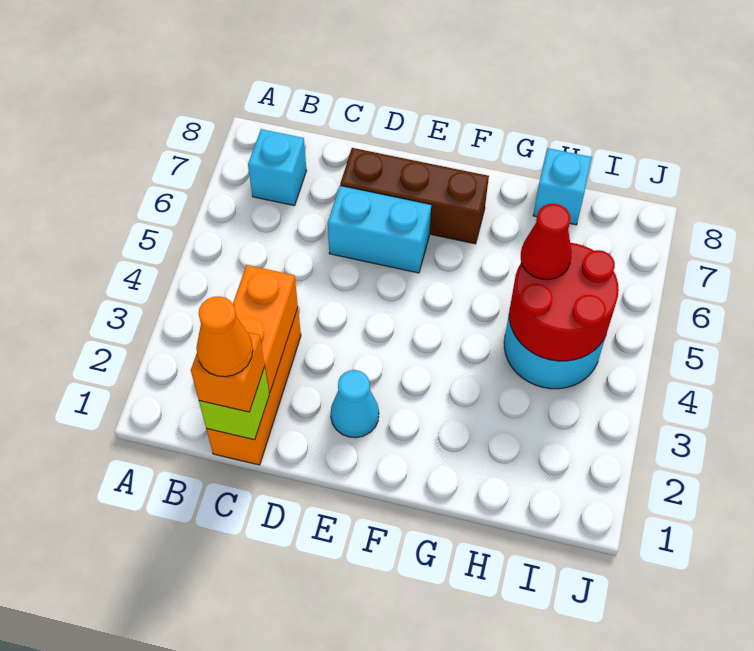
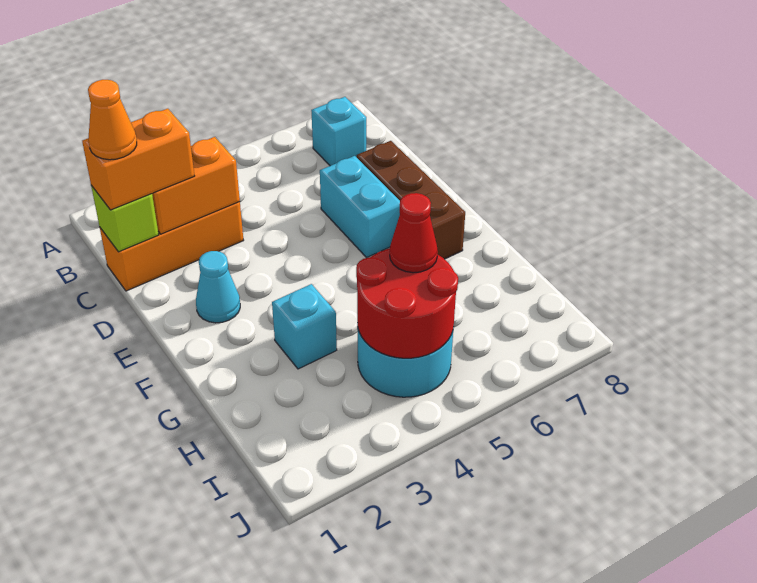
orange 1x1 brick [191,332,265,412] -> orange 1x2 brick [82,109,194,210]
cyan 1x1 brick [533,148,592,225] -> cyan 1x1 brick moved to [272,284,337,369]

